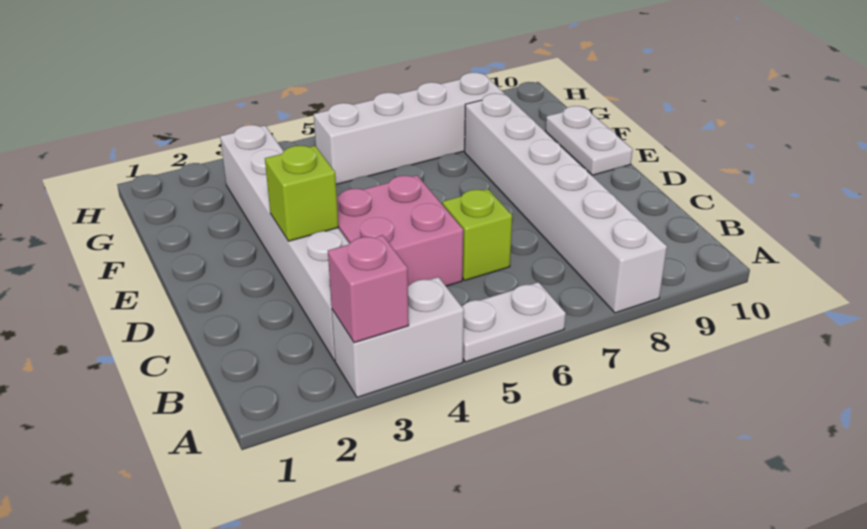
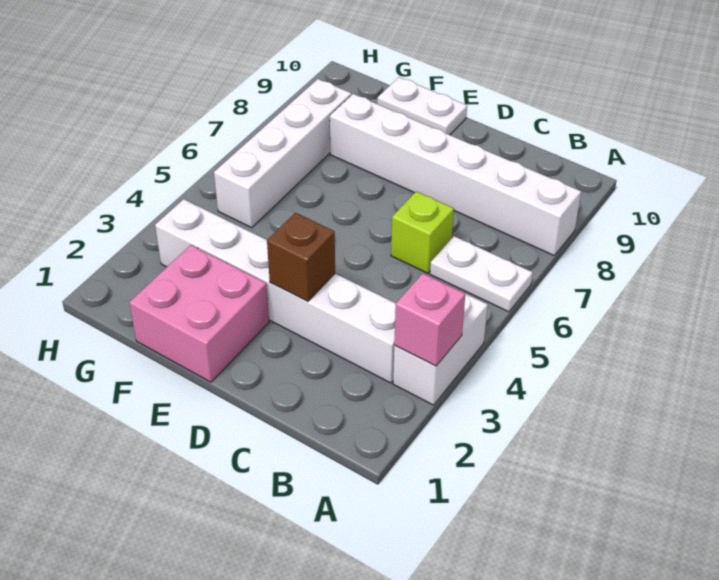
white 1x2 plate [462,282,566,362] -> white 1x2 plate turned to [430,236,533,312]
pink 2x2 brick [337,175,463,286] -> pink 2x2 brick moved to [129,245,269,382]
lime 1x1 brick [265,146,339,241] -> brown 1x1 brick [267,213,335,301]

